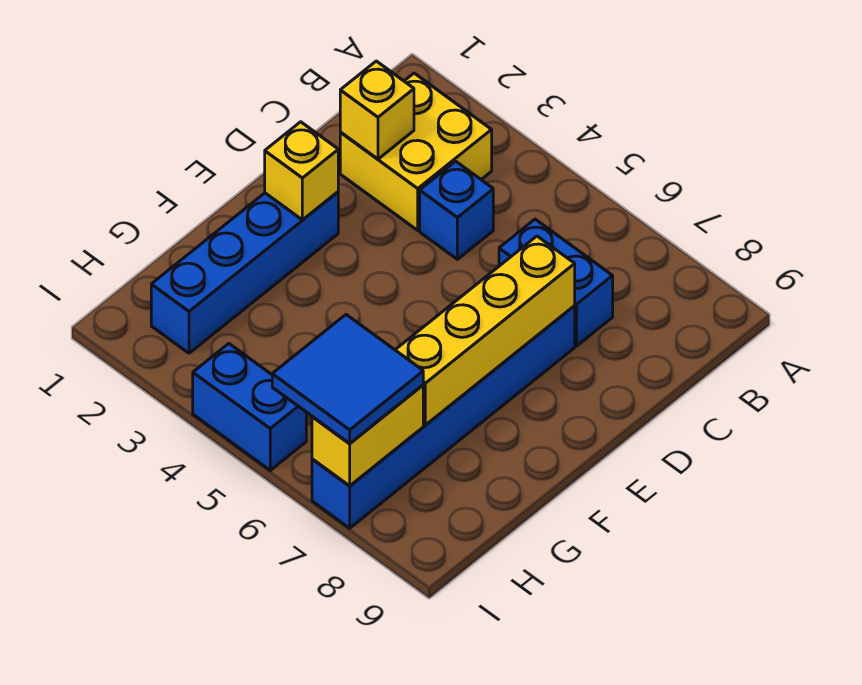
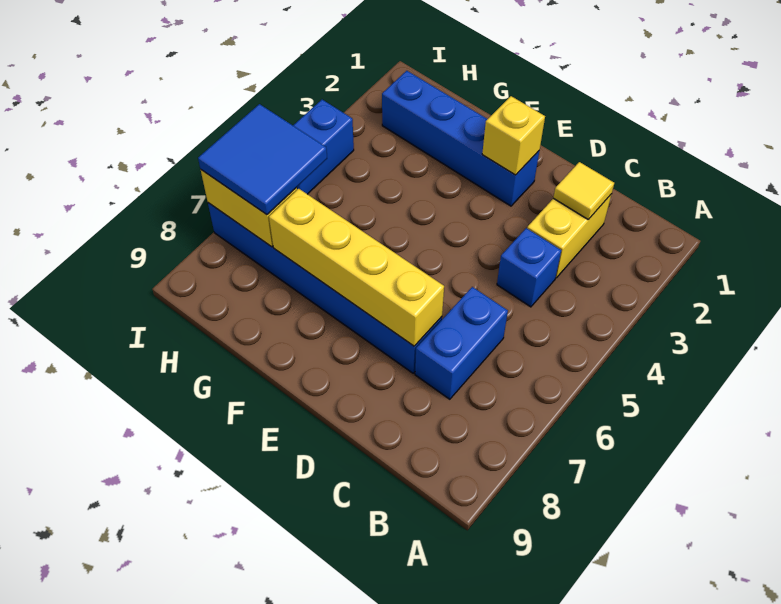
yellow 2x2 brick [340,73,492,230] -> yellow 1x2 brick [527,195,611,278]
yellow 1x1 brick [340,61,414,159] -> yellow 1x1 tile [553,162,614,220]

